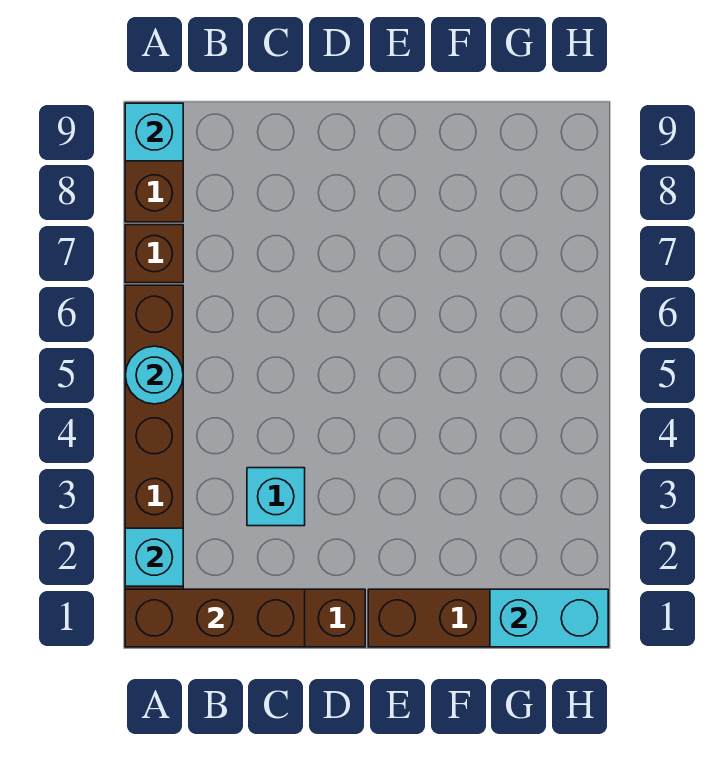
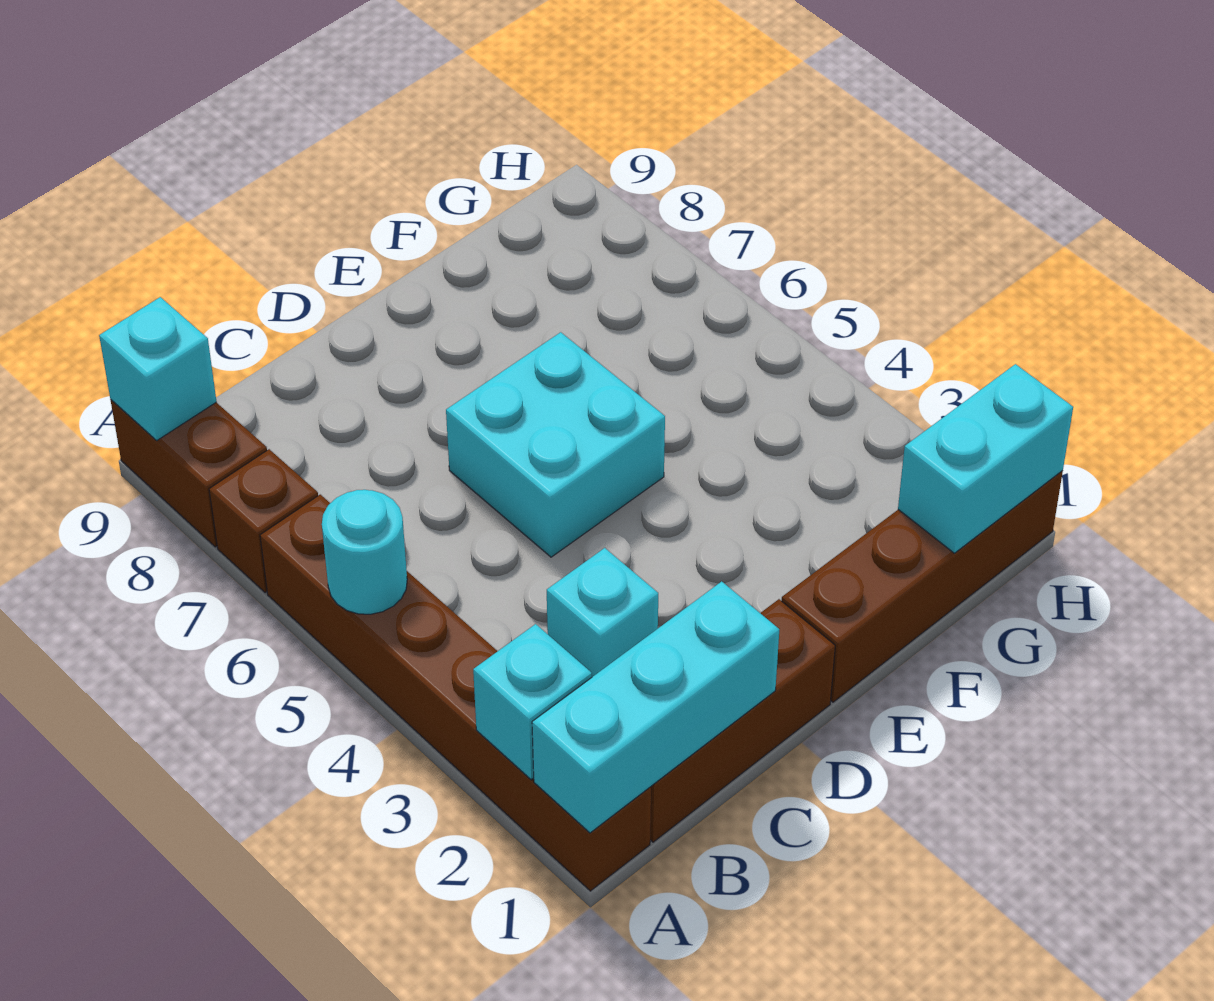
brown 1x3 brick [125,589,305,647] -> cyan 1x3 brick [532,581,779,833]
none -> cyan 2x2 brick [446,332,665,557]

